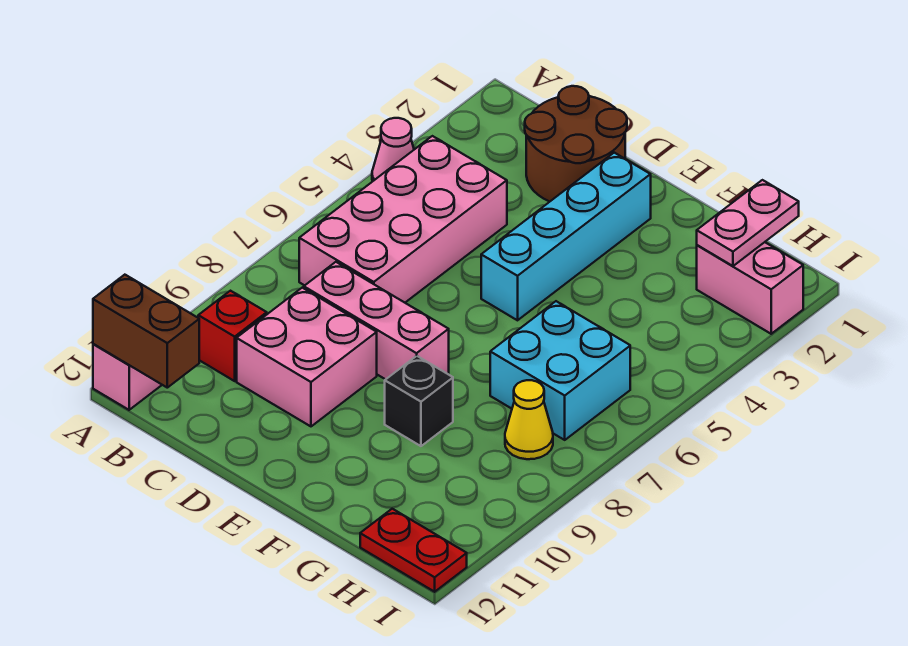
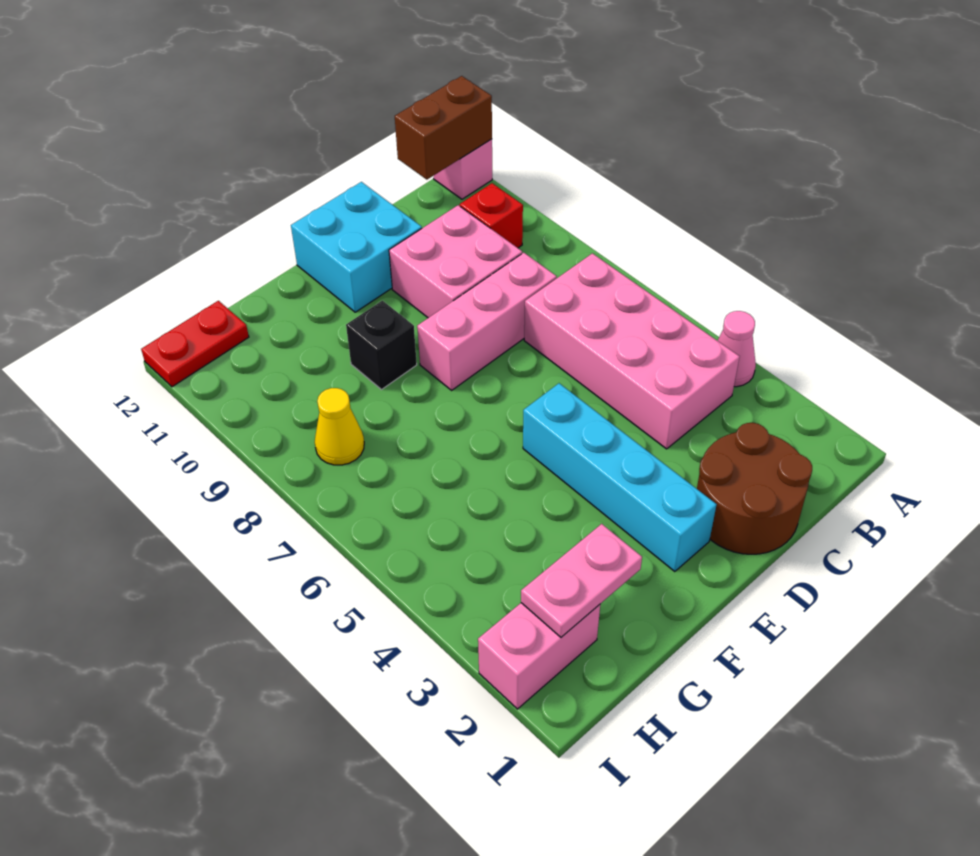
cyan 2x2 brick [490,301,630,440] -> cyan 2x2 brick moved to [291,182,422,312]
pink 1x2 plate [697,180,799,266] -> pink 1x2 plate turned to [521,524,642,637]

